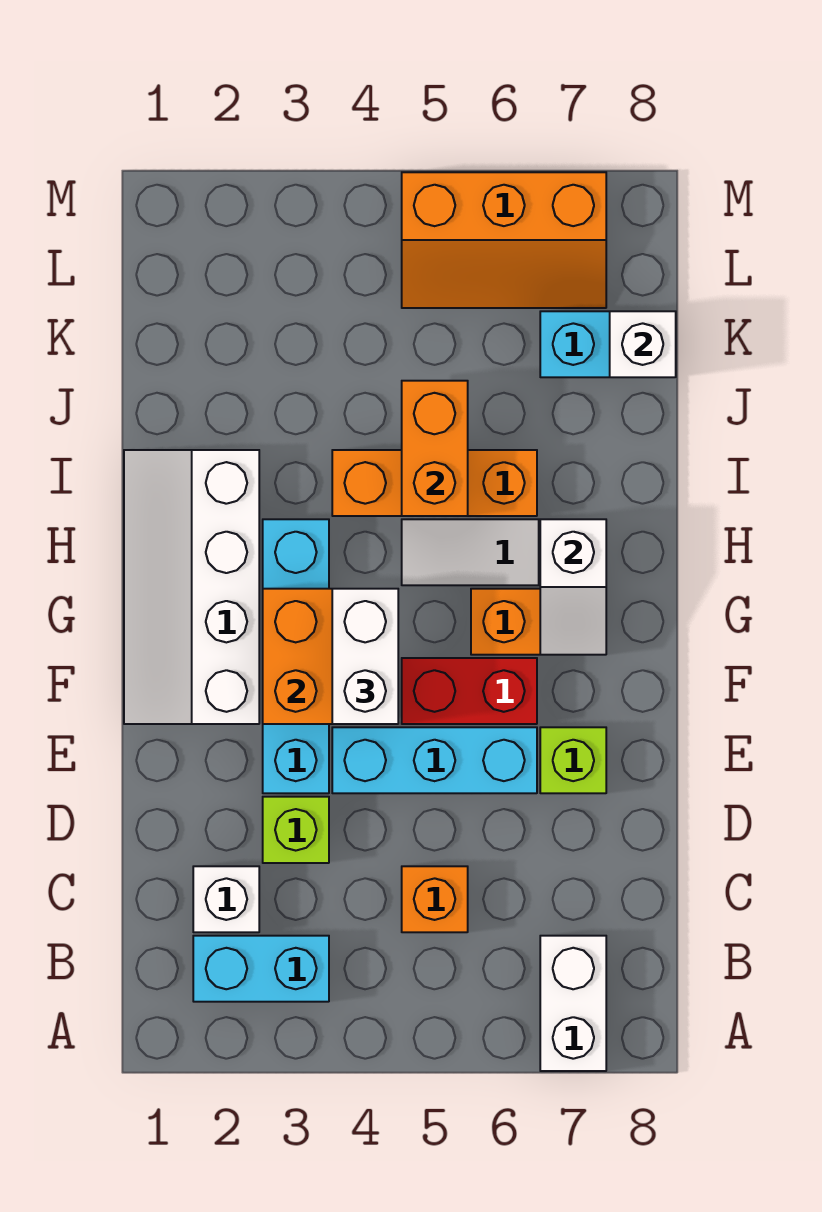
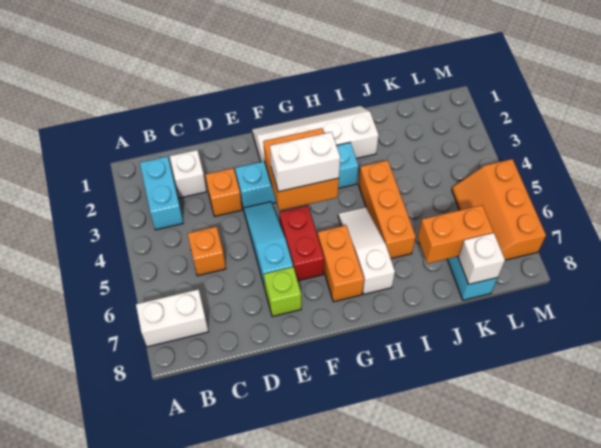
lime 1x1 brick [263,797,329,863] -> orange 1x1 brick [205,168,242,216]
cyan 1x3 brick [332,727,537,793] -> cyan 1x3 slope [244,202,293,288]
white 1x2 slope [540,519,606,655] -> none
orange 1x2 brick [402,381,468,516] -> orange 1x2 brick moved to [418,205,493,264]

